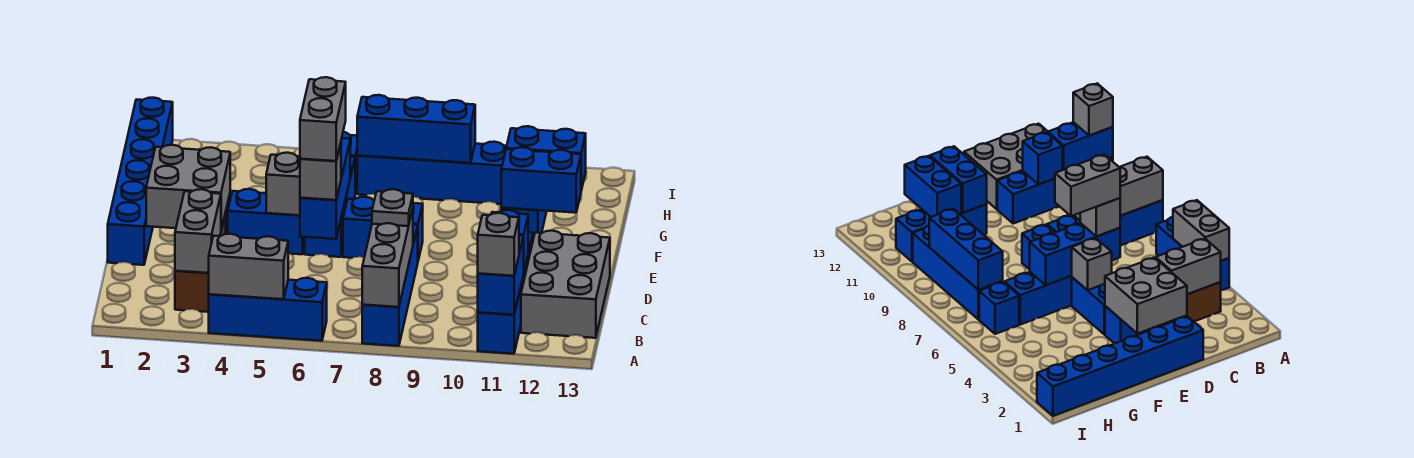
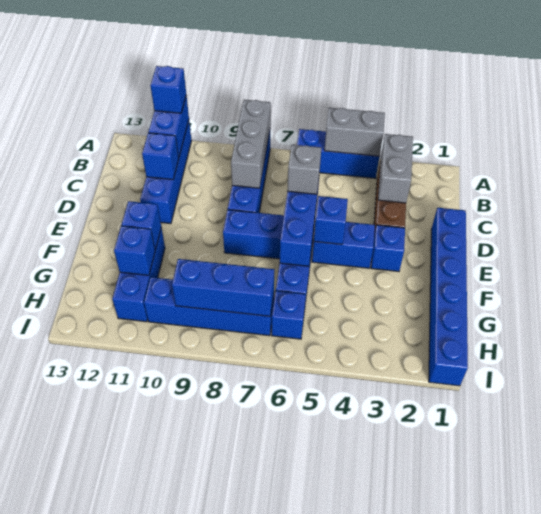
grey 1x1 brick [478,213,519,276] -> blue 1x1 brick [150,66,186,113]
grey 2x3 brick [521,231,610,338] -> none
grey 1x1 plate [372,189,413,226] -> none
grey 2x2 brick [146,145,230,230] -> none
grey 1x2 brick [300,77,346,161] -> none
grey 1x1 brick [266,153,300,215] -> blue 1x1 brick [314,196,348,244]
blue 1x2 brick [501,147,581,213] -> blue 1x1 brick [122,201,161,250]
blue 1x2 brick [506,126,586,190] -> blue 1x1 brick [114,226,155,275]

